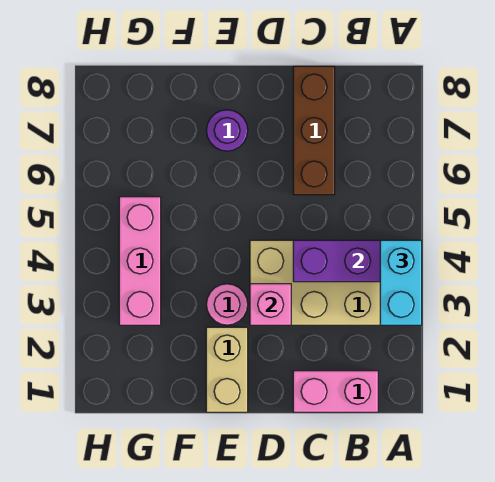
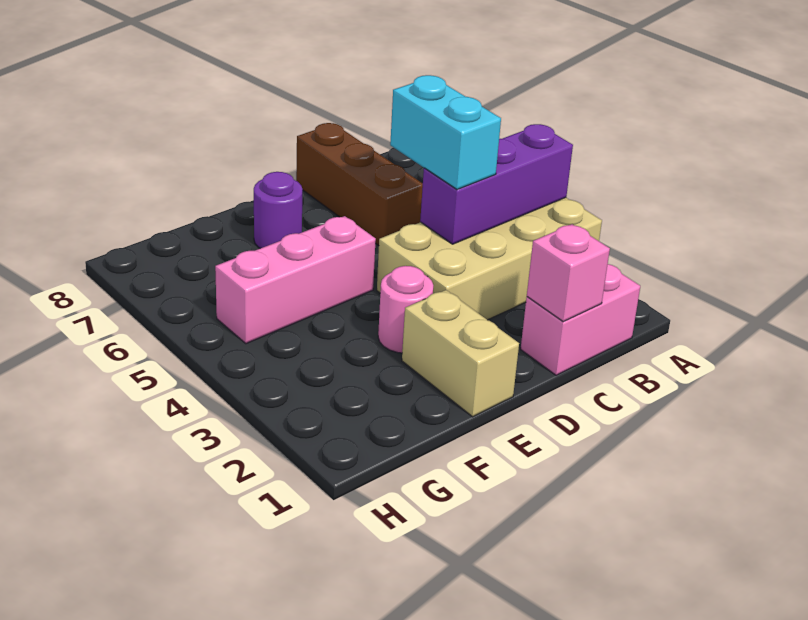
cyan 1x2 brick [380,240,422,325] -> cyan 1x2 brick moved to [390,75,501,189]
pink 1x1 brick [250,284,291,325] -> pink 1x1 brick moved to [527,224,610,322]
pink 1x3 brick [119,197,161,325] -> pink 1x3 brick turned to [215,216,376,344]

